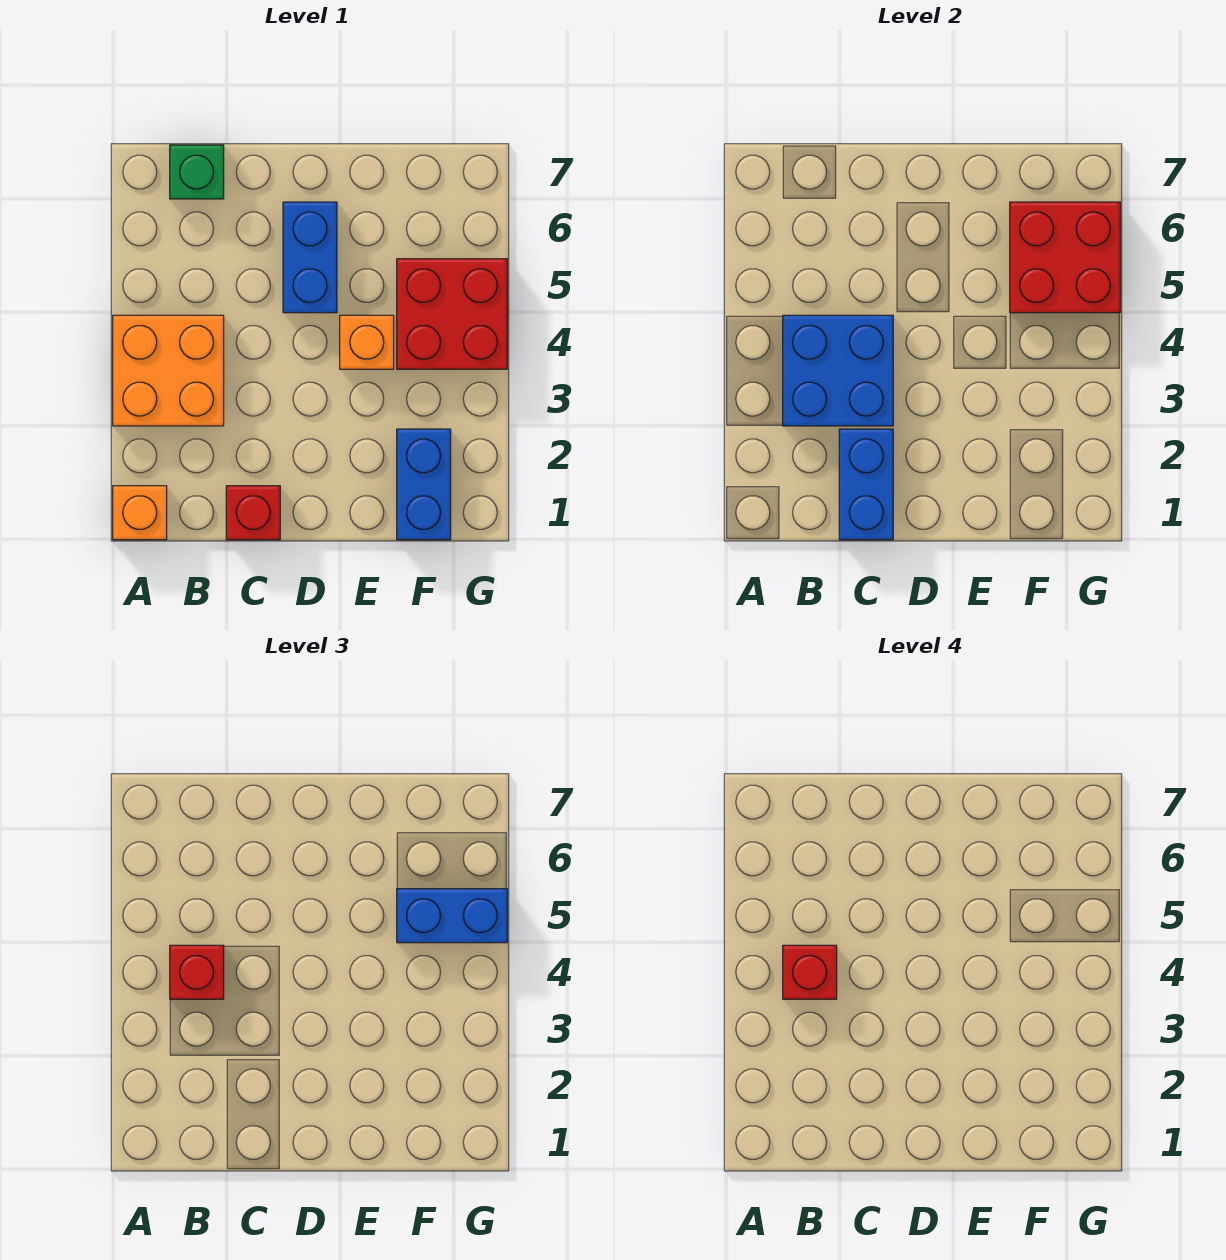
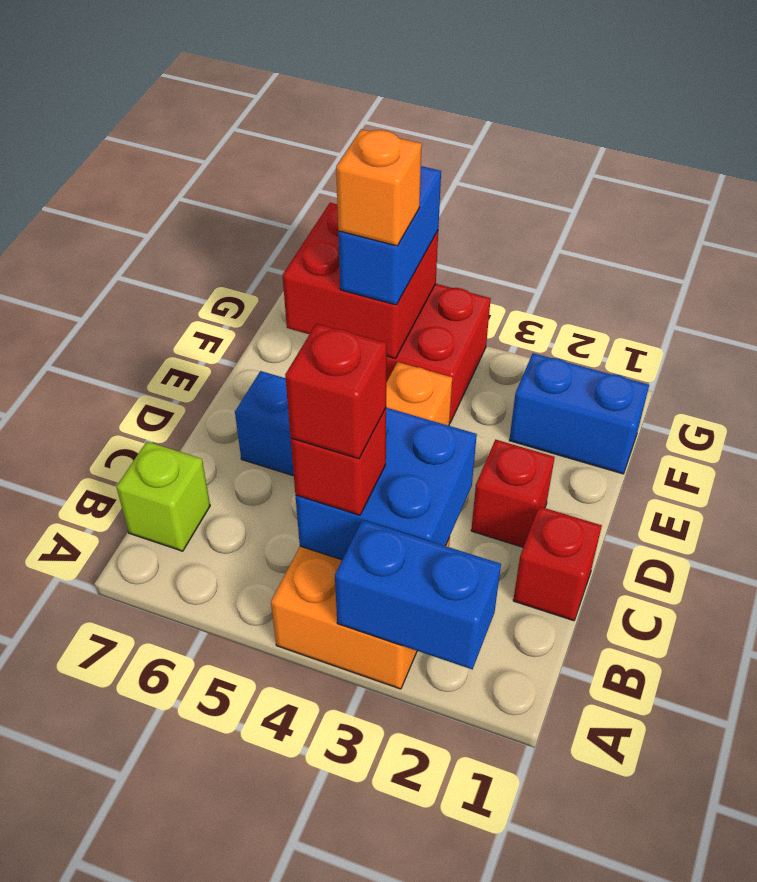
orange 1x1 brick [113,486,167,540] -> orange 1x1 brick moved to [336,129,422,246]
green 1x1 brick [170,145,224,199] -> lime 1x1 brick [116,442,210,551]
blue 1x2 brick [839,429,893,540] -> blue 1x2 brick moved to [335,520,501,669]
none -> red 1x1 brick [471,440,555,547]

